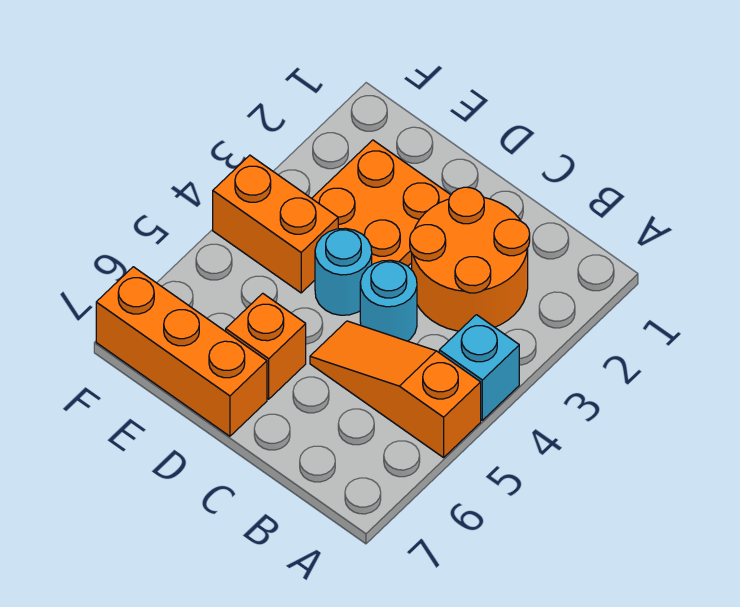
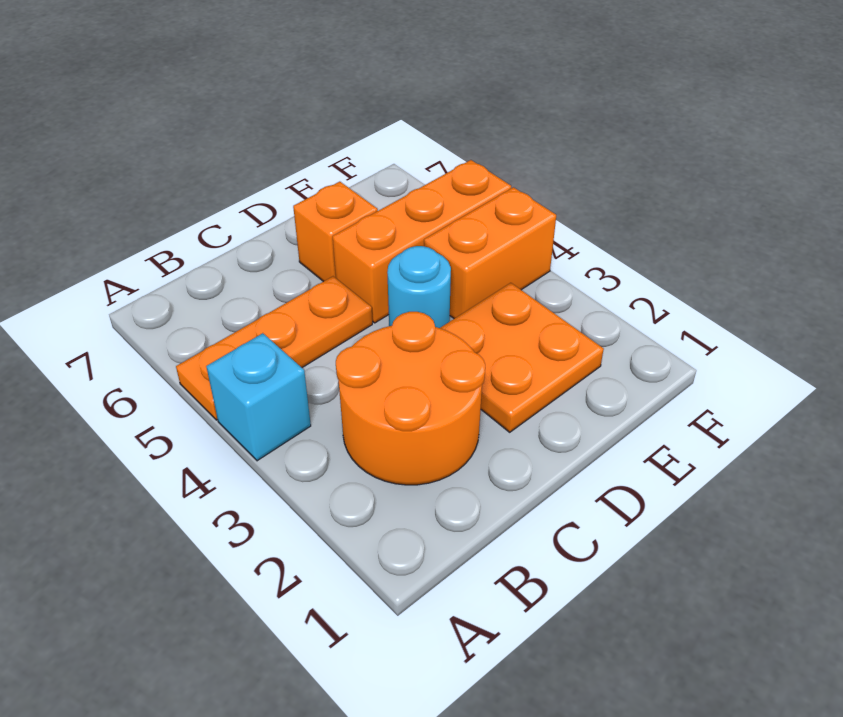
orange 1x3 slope [310,321,481,458] -> orange 1x3 plate [176,276,372,420]
cyan 1x1 round brick [360,260,417,341] -> none
orange 1x3 brick [96,267,267,436] -> orange 1x3 brick moved to [333,160,511,323]

